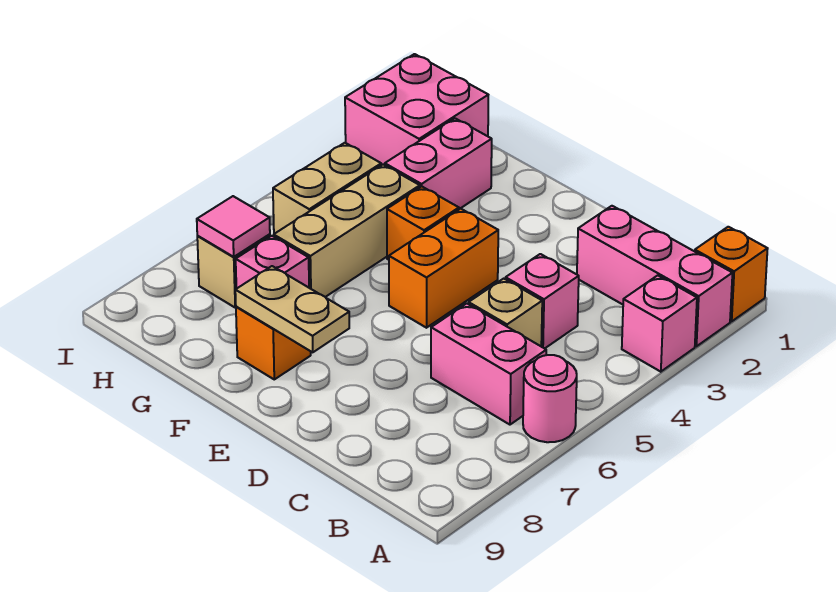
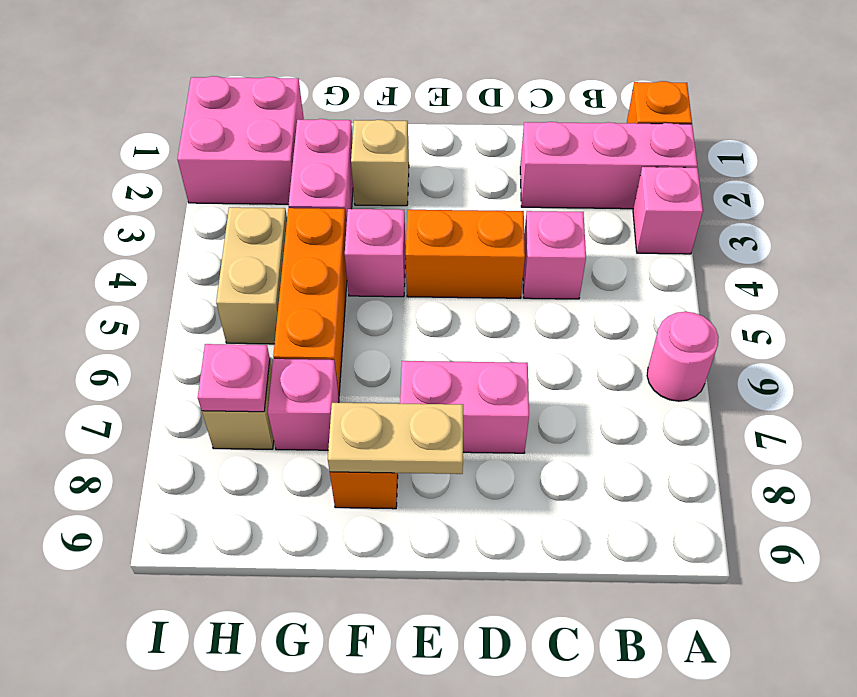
pink 1x2 brick [431,303,546,425] -> pink 1x2 brick moved to [400,361,529,453]
tan 1x1 brick [469,279,542,346] -> tan 1x1 brick moved to [351,120,409,206]
orange 1x2 brick [389,209,498,328] -> orange 1x2 brick turned to [406,210,525,298]
orange 1x1 brick [387,186,459,260] -> pink 1x1 brick [345,209,406,297]
tan 1x3 brick [274,165,420,297] -> orange 1x3 brick [273,208,347,394]
pink 1x1 tile [197,196,270,257] -> pink 1x1 plate [198,344,270,412]

